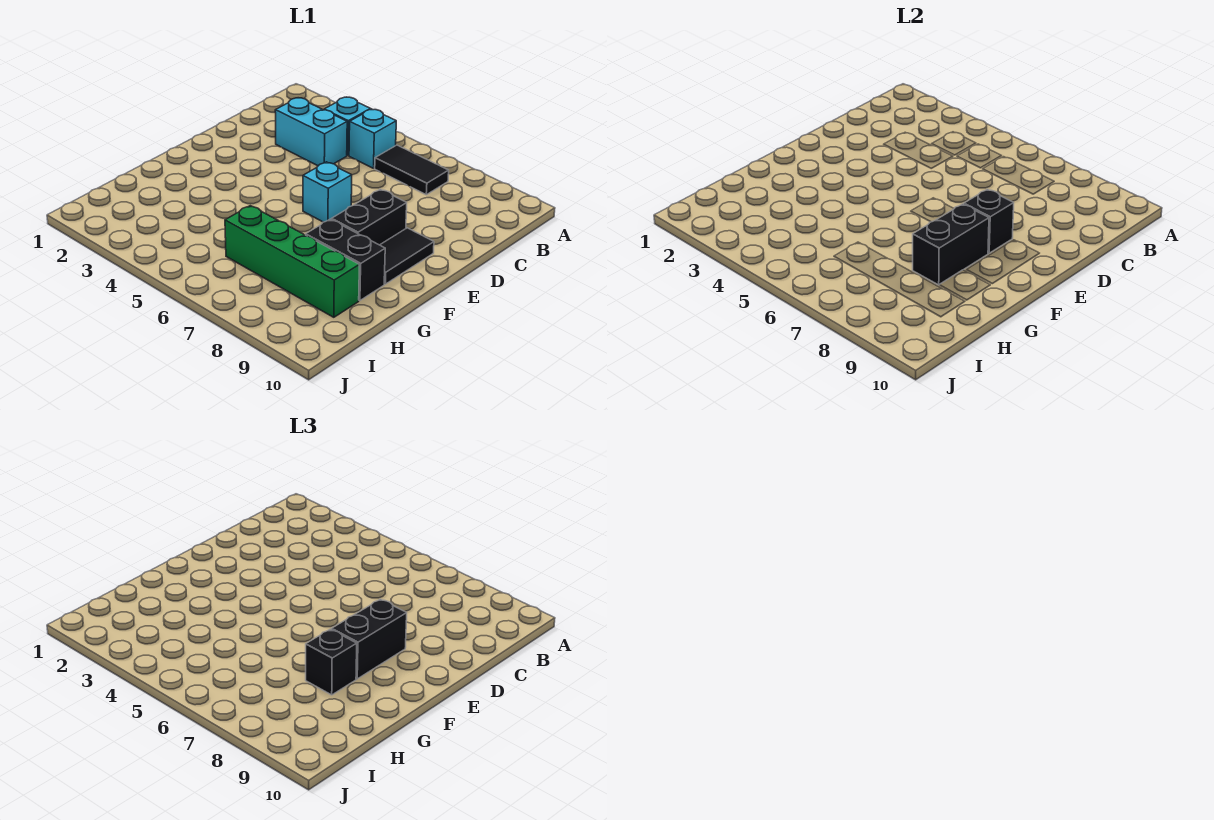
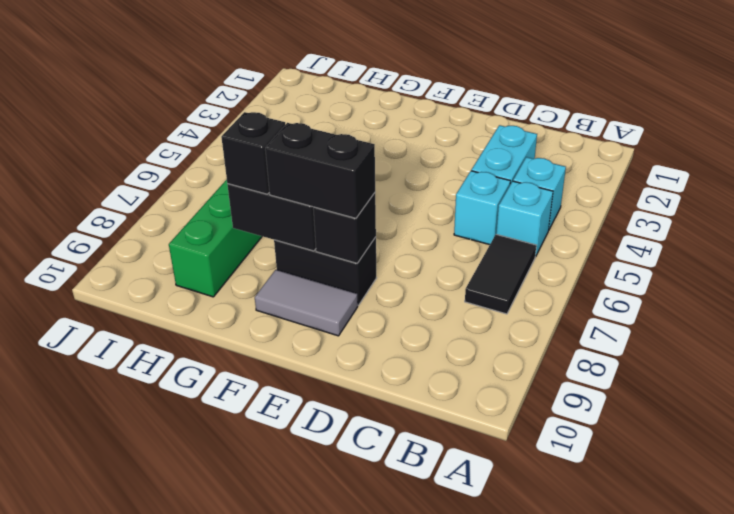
cyan 1x1 brick [303,162,352,222] -> cyan 1x1 brick moved to [454,171,510,245]
black 1x2 tile [380,228,434,284] -> grey 1x2 tile [255,270,358,336]
black 1x2 brick [306,219,385,301] -> none

